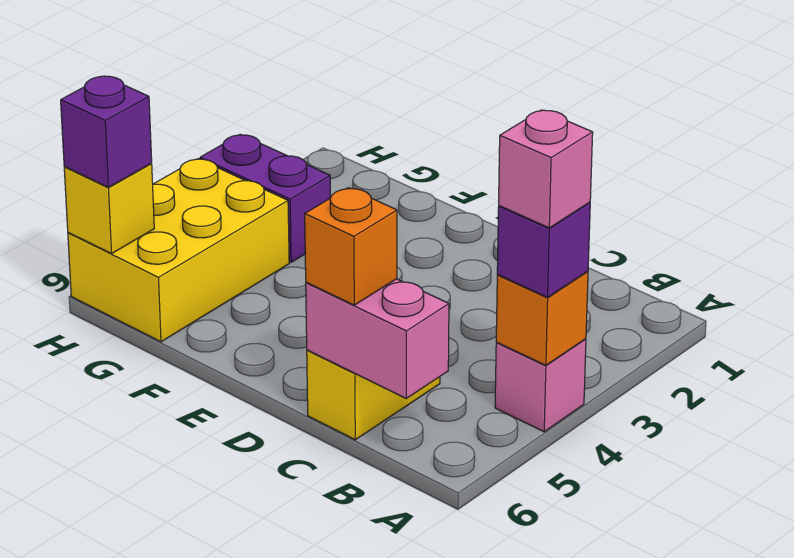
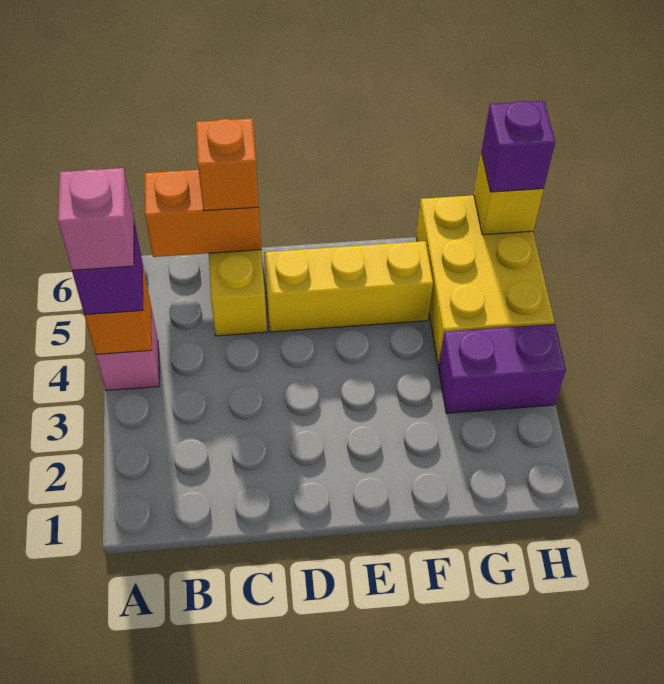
pink 1x2 brick [306,279,449,398] -> orange 1x2 brick [145,170,261,257]
none -> yellow 1x3 brick [264,241,433,332]

